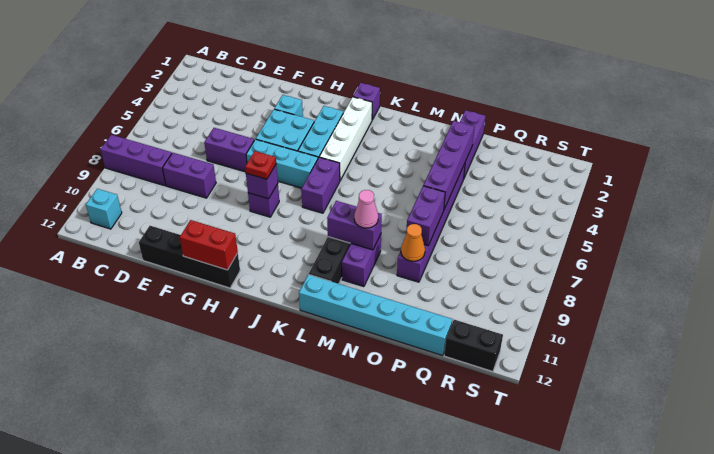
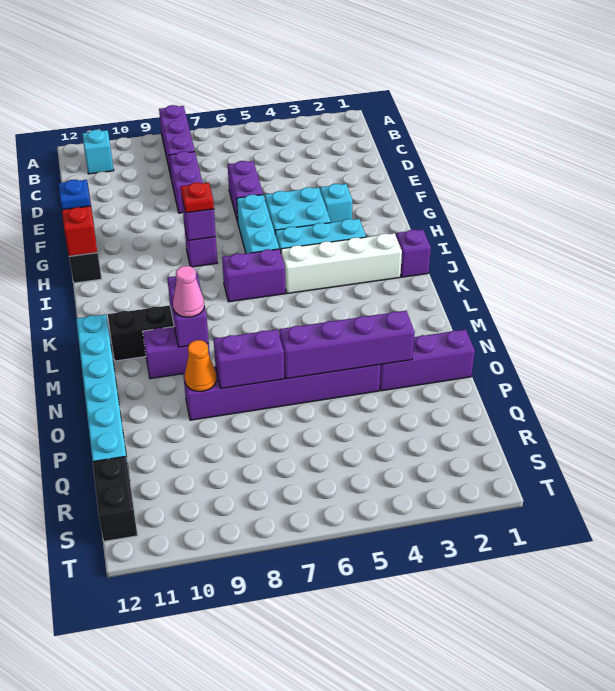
none -> blue 1x1 plate [58,180,91,210]

